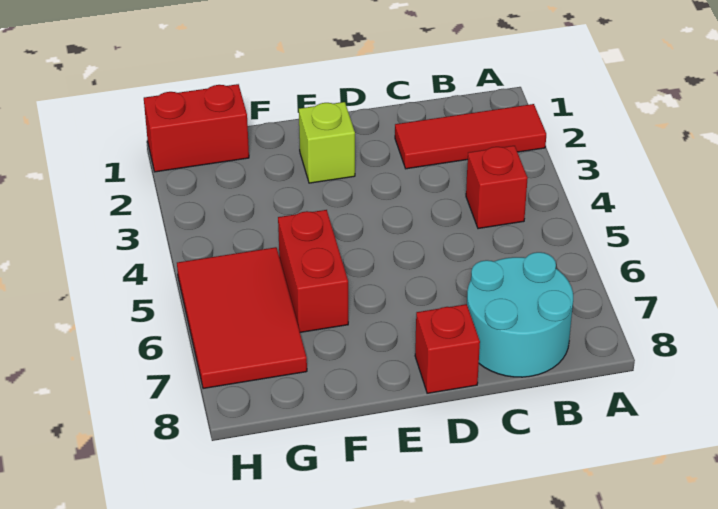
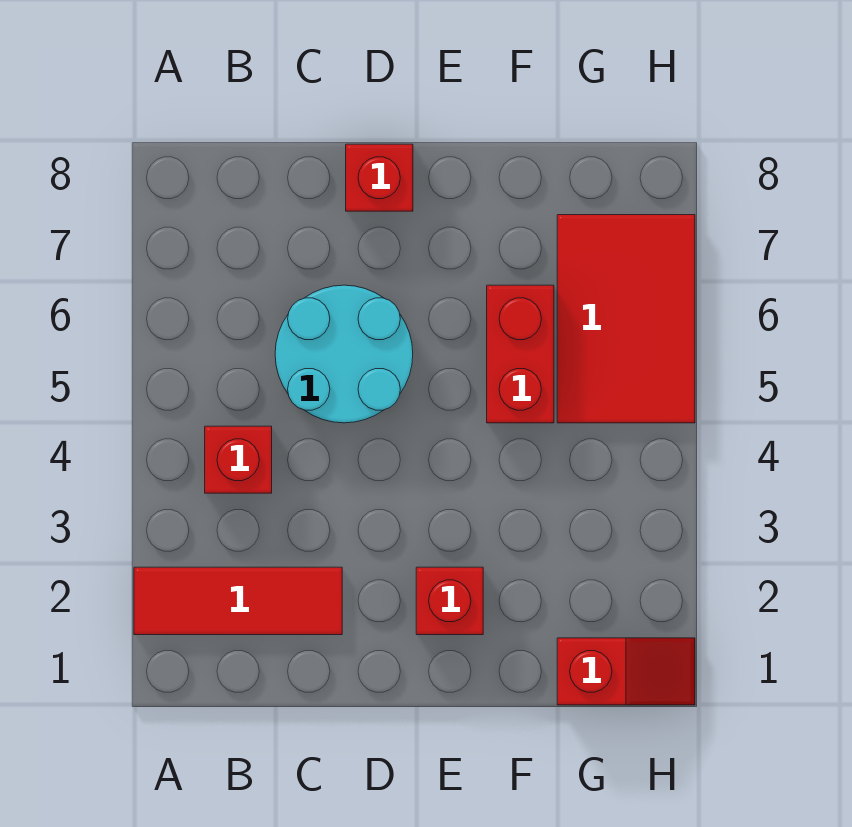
cyan 2x2 round brick [467,252,573,377] -> cyan 2x2 round brick moved to [275,285,413,423]
lime 1x1 brick [299,102,355,183] -> red 1x1 brick [416,567,483,635]
red 1x2 brick [144,84,249,172] -> red 1x2 slope [557,638,695,705]

